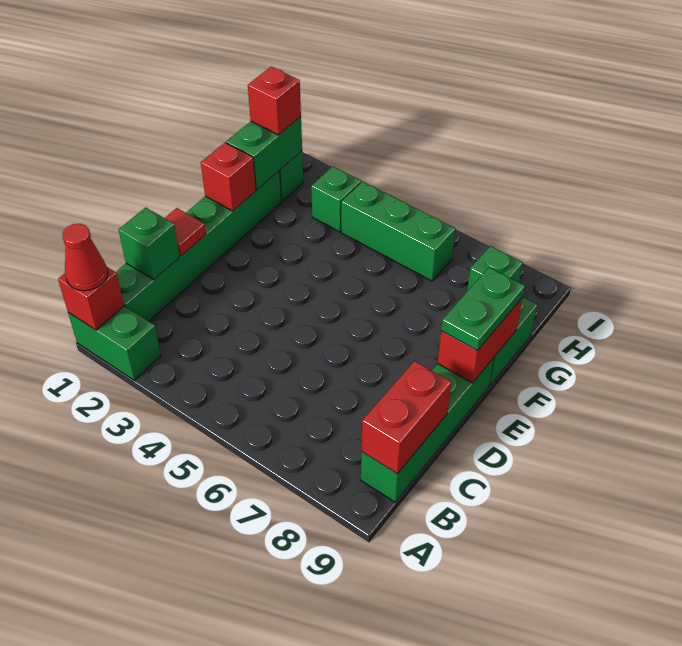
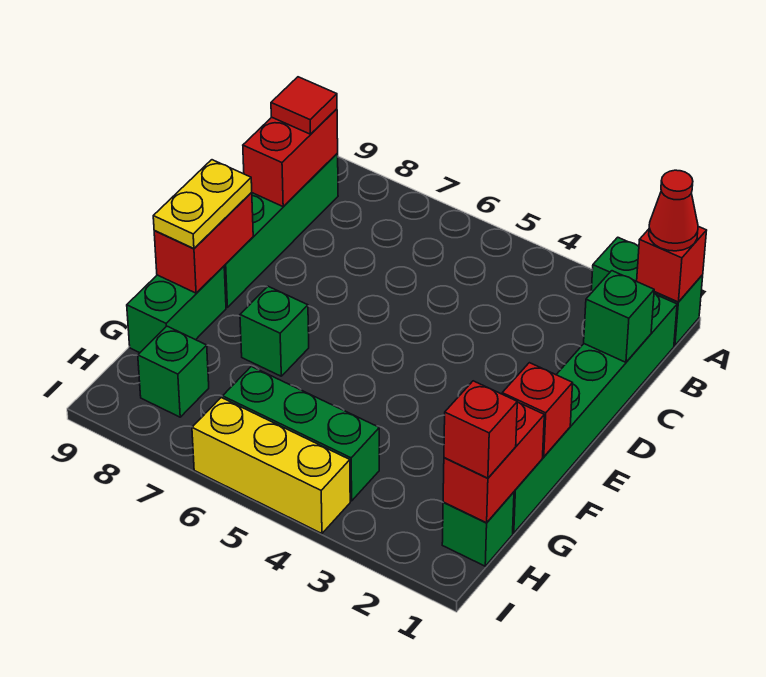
red 1x1 tile [165,208,206,256] -> red 1x1 tile moved to [271,77,337,134]
green 1x2 plate [441,267,525,351] -> yellow 1x2 plate [153,160,252,249]
green 1x2 brick [226,117,302,190] -> red 1x2 brick [443,402,544,523]
green 1x1 brick [311,167,361,232] -> green 1x1 brick moved to [240,286,309,376]
none -> yellow 1x3 brick [192,398,350,533]

